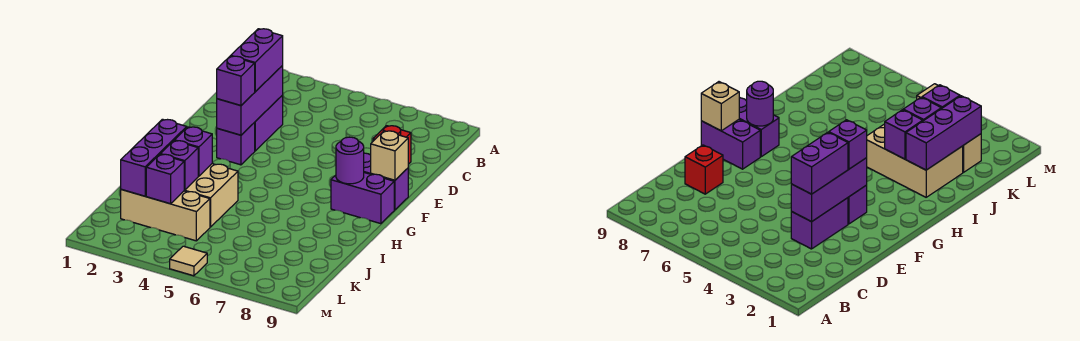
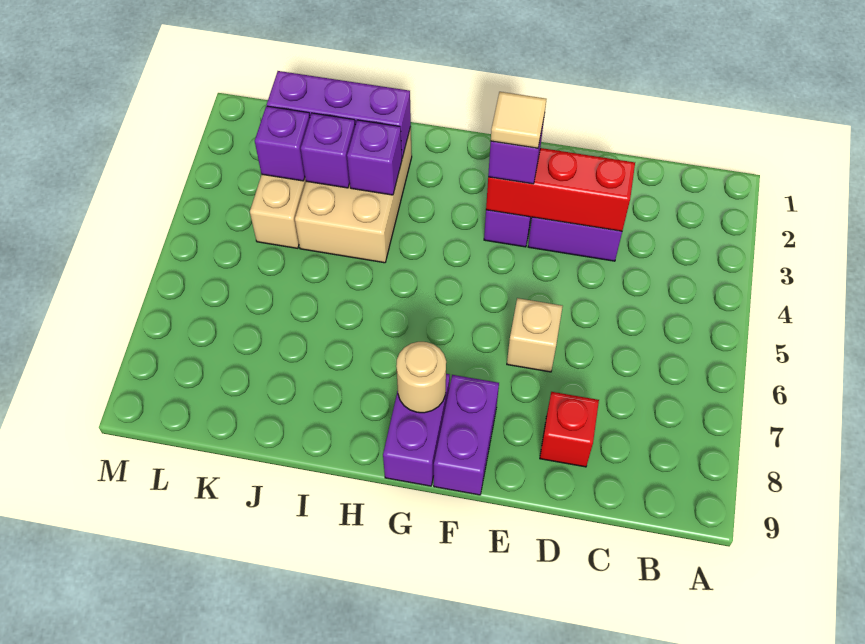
purple 1x3 brick [217,66,283,135] -> red 1x3 brick [486,148,635,231]
purple 1x2 brick [231,29,283,92] -> none
tan 1x1 brick [371,131,408,180] -> tan 1x1 brick moved to [507,298,563,372]
purple 1x1 round brick [336,137,364,184] -> tan 1x1 round brick [396,342,446,413]
tan 1x1 tile [170,246,207,276] -> tan 1x1 tile moved to [491,92,546,148]

